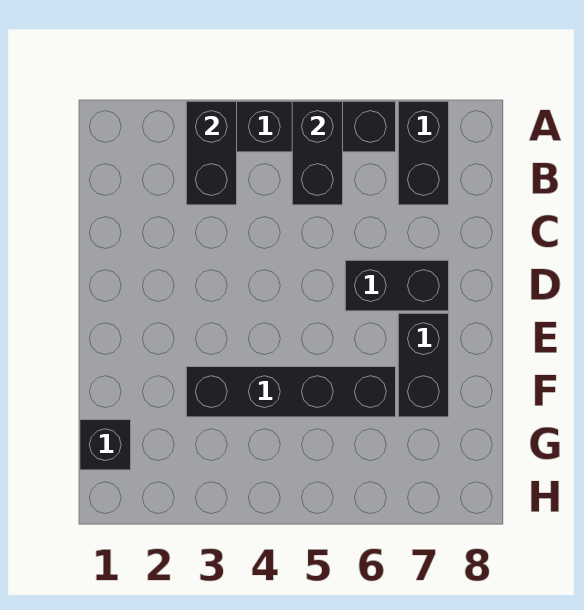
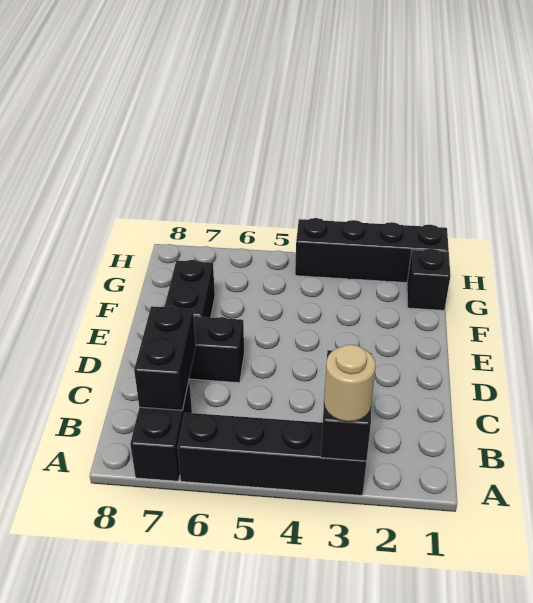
none -> tan 1x1 round brick [324,345,376,422]
black 1x2 brick [292,101,343,205] -> black 1x2 brick moved to [134,306,196,410]
black 1x4 brick [186,367,396,417] -> black 1x4 brick moved to [295,218,449,283]

